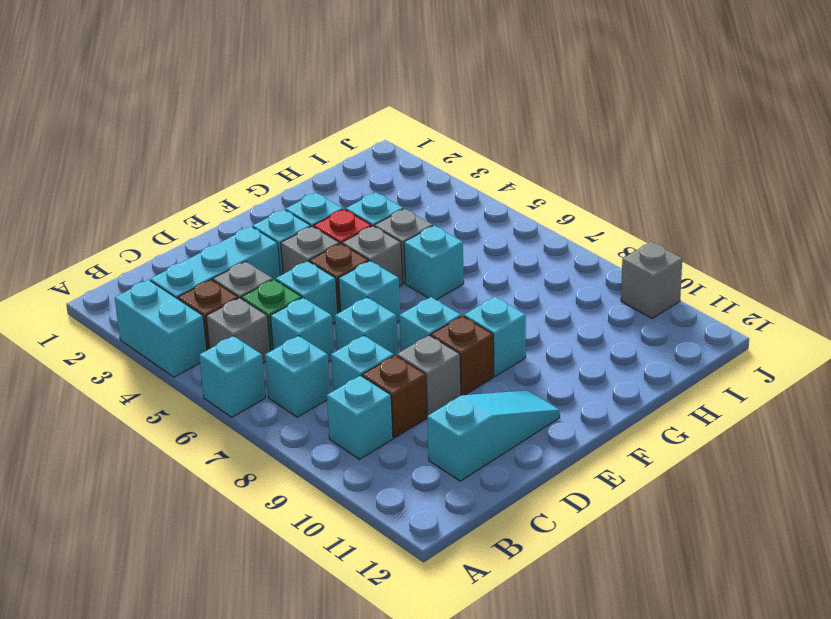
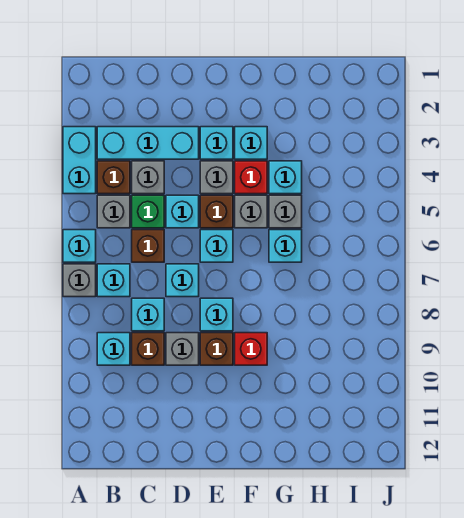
cyan 1x1 brick [271,298,334,362] -> brown 1x1 brick [132,230,164,262]
cyan 1x3 slope [427,390,560,481] -> none
cyan 1x1 brick [464,297,526,376] -> red 1x1 brick [235,333,267,365]
grey 1x1 brick [621,242,682,318] -> grey 1x1 brick moved to [63,264,96,297]

